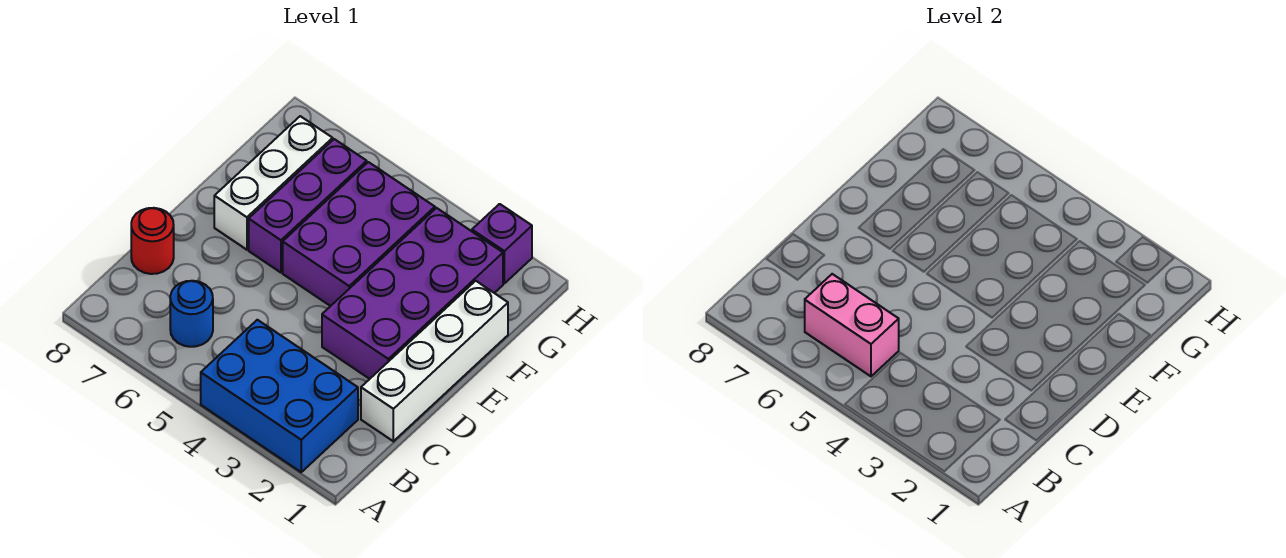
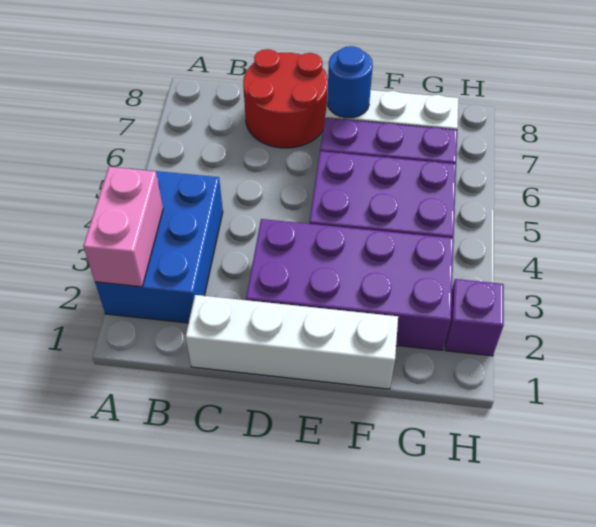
pink 1x2 brick [805,274,899,376] -> pink 1x2 brick moved to [83,167,163,287]
blue 1x1 round brick [170,281,213,347] -> blue 1x1 round brick moved to [327,46,373,118]
red 1x1 round brick [131,208,174,274] -> red 2x2 round brick [243,49,328,148]

